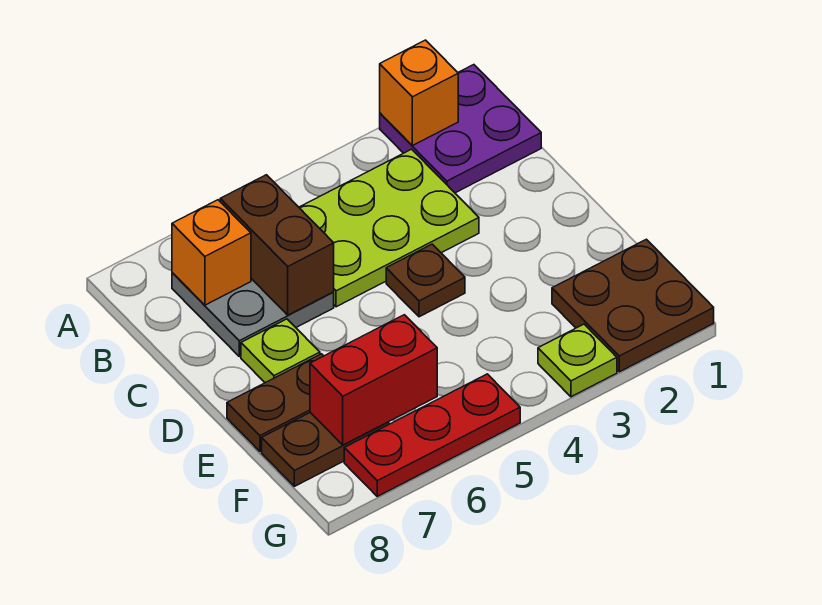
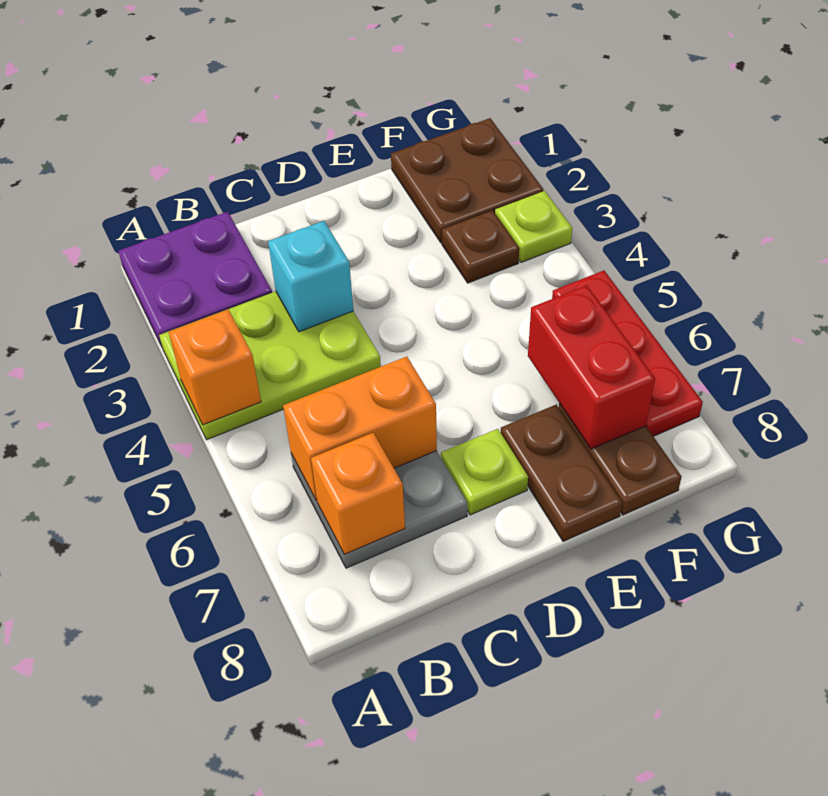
orange 1x1 brick [380,40,458,146] -> orange 1x1 brick moved to [169,310,261,425]
lime 2x3 plate [299,149,479,307] -> lime 2x3 plate turned to [159,291,381,440]
brown 1x2 brick [220,175,334,315] -> orange 1x2 brick [283,357,437,501]
none -> cyan 1x1 brick [268,221,353,332]
brown 1x1 plate [386,244,465,317] -> brown 1x1 plate moved to [442,210,519,283]

